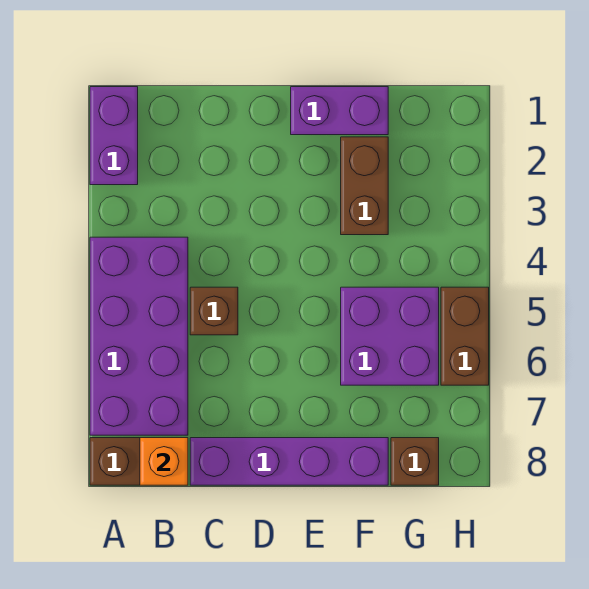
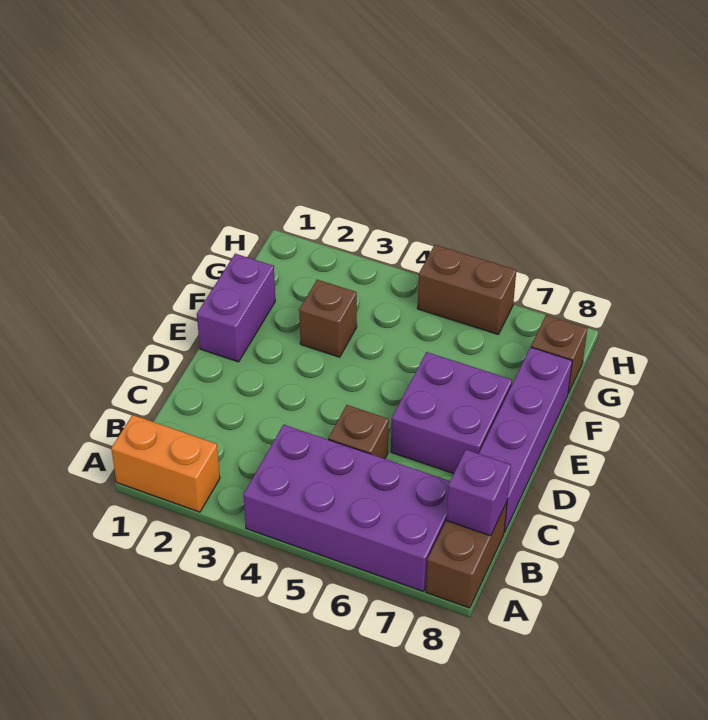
purple 1x2 brick [90,87,138,185] -> orange 1x2 brick [111,415,220,512]
orange 1x1 brick [140,438,188,485] -> purple 1x1 brick [446,450,511,536]
brown 1x2 brick [341,137,388,235] -> brown 1x1 brick [299,280,357,357]
purple 2x2 brick [341,287,439,385] -> purple 2x2 brick moved to [391,352,512,474]

